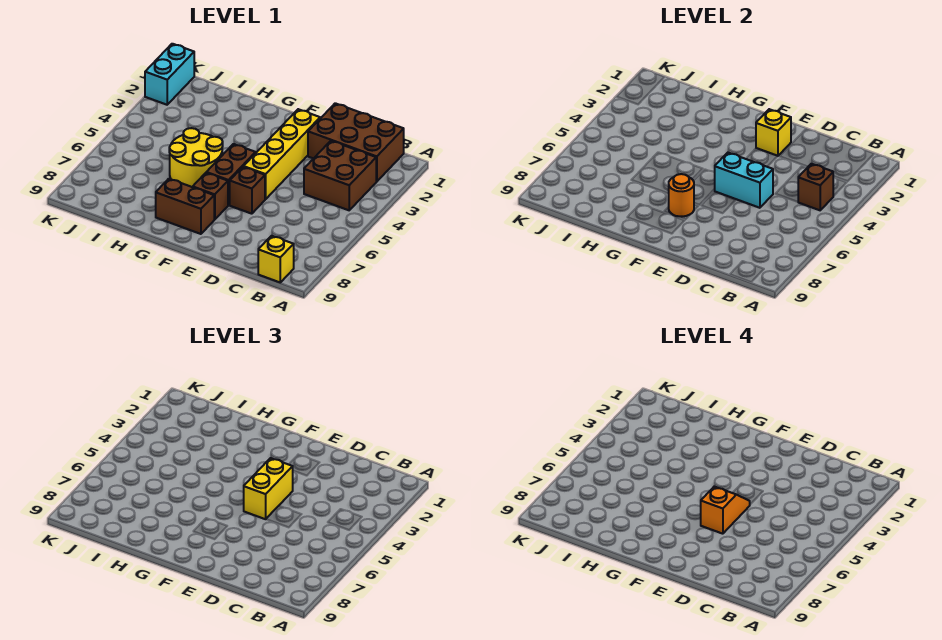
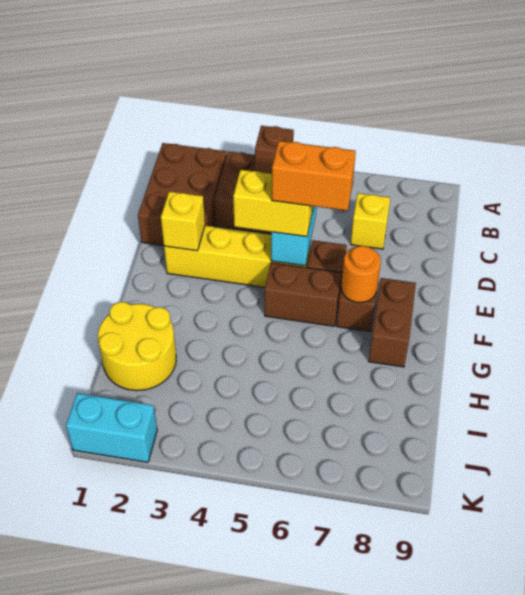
yellow 1x1 brick [258,236,294,282] -> yellow 1x1 brick moved to [351,193,390,249]
orange 1x2 slope [701,487,750,534] -> orange 1x2 brick [272,141,356,211]
yellow 2x2 round brick [169,128,223,187] -> yellow 2x2 round brick moved to [98,302,176,391]

